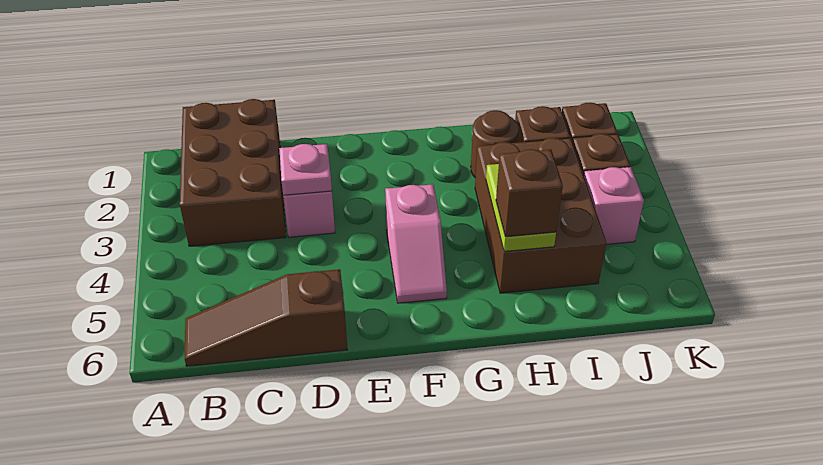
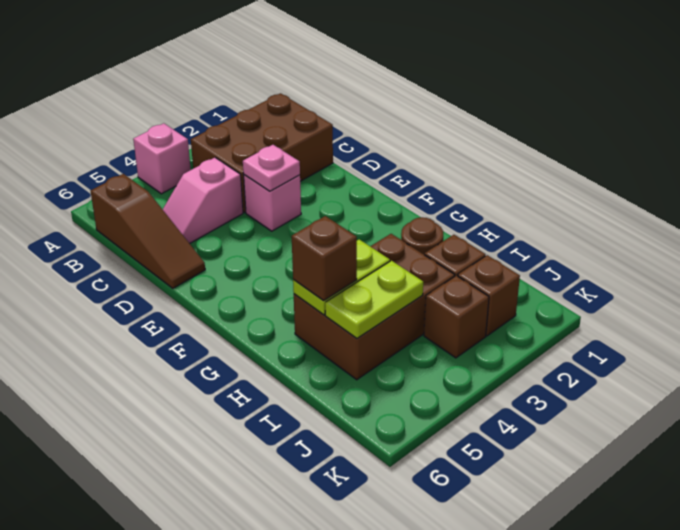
brown 1x3 slope [185,269,348,366] -> brown 1x3 slope turned to [91,174,205,288]
pink 1x2 slope [385,184,447,303] -> pink 1x2 slope moved to [163,158,243,244]
none -> lime 1x2 plate [325,261,423,338]
pink 1x1 brick [584,167,644,244] -> pink 1x1 brick moved to [133,123,191,194]

